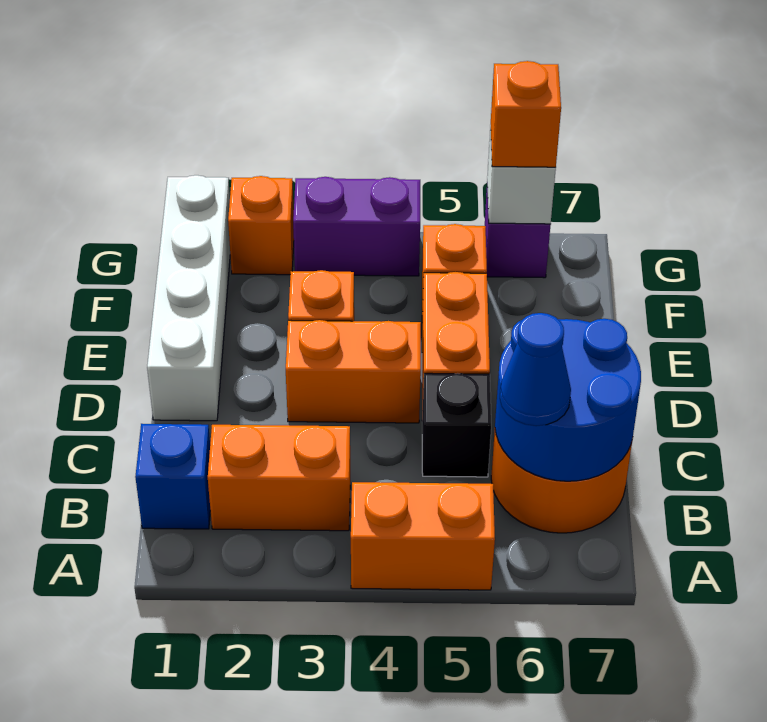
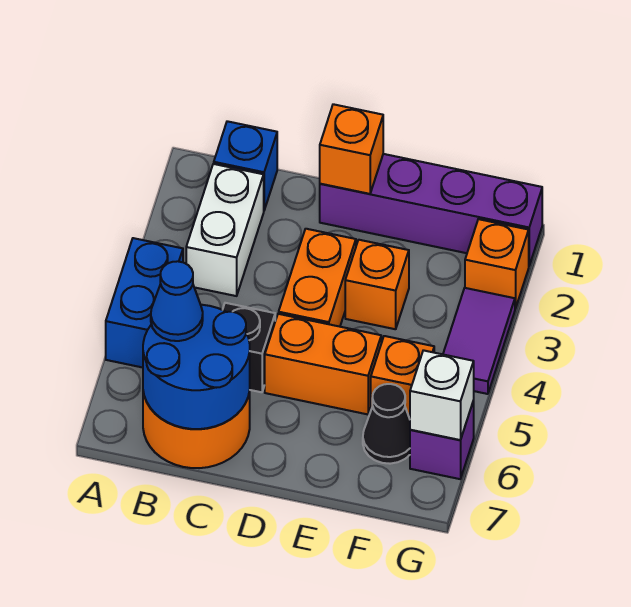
orange 1x2 brick [351,482,495,590] -> blue 1x2 brick [106,238,183,368]
orange 1x2 brick [208,425,350,531] -> white 1x2 brick [186,164,264,296]
white 1x4 brick [147,175,230,421] -> purple 1x4 brick [320,154,542,265]
none -> black 1x1 cone [363,384,410,464]
purple 1x2 brick [293,177,420,276] -> purple 1x2 tile [443,288,515,394]
orange 1x1 brick [491,61,561,167] -> orange 1x1 brick moved to [320,104,383,194]

